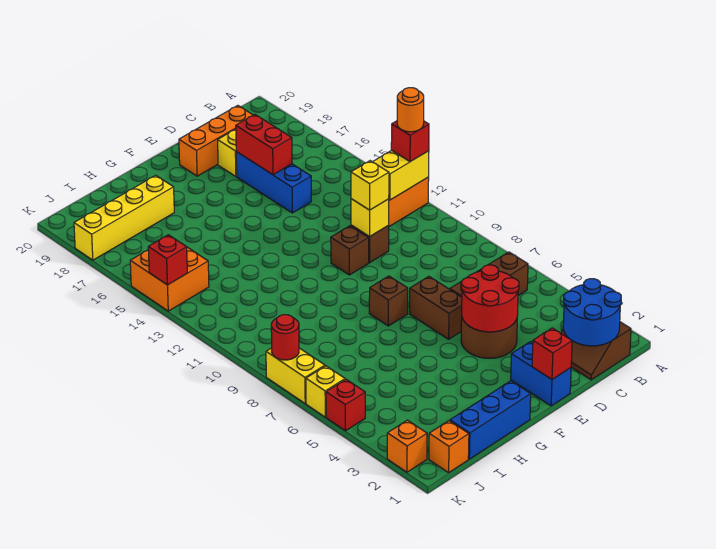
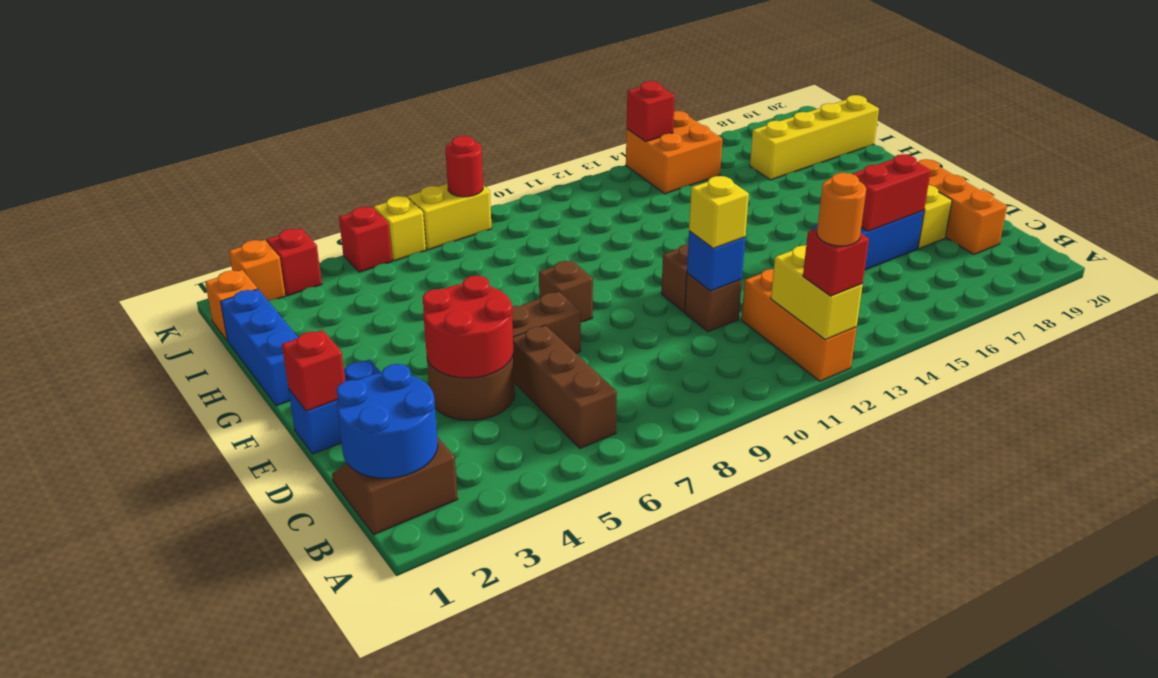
yellow 1x1 brick [351,199,389,237] -> blue 1x1 brick [687,231,745,291]
yellow 1x4 brick [74,175,174,260] -> yellow 1x4 brick turned to [750,95,879,180]
none -> red 1x1 brick [267,229,322,296]

